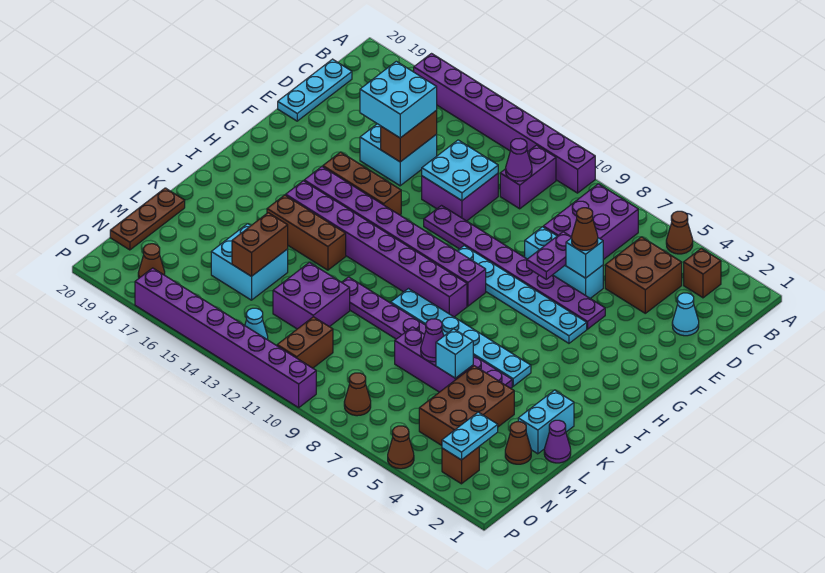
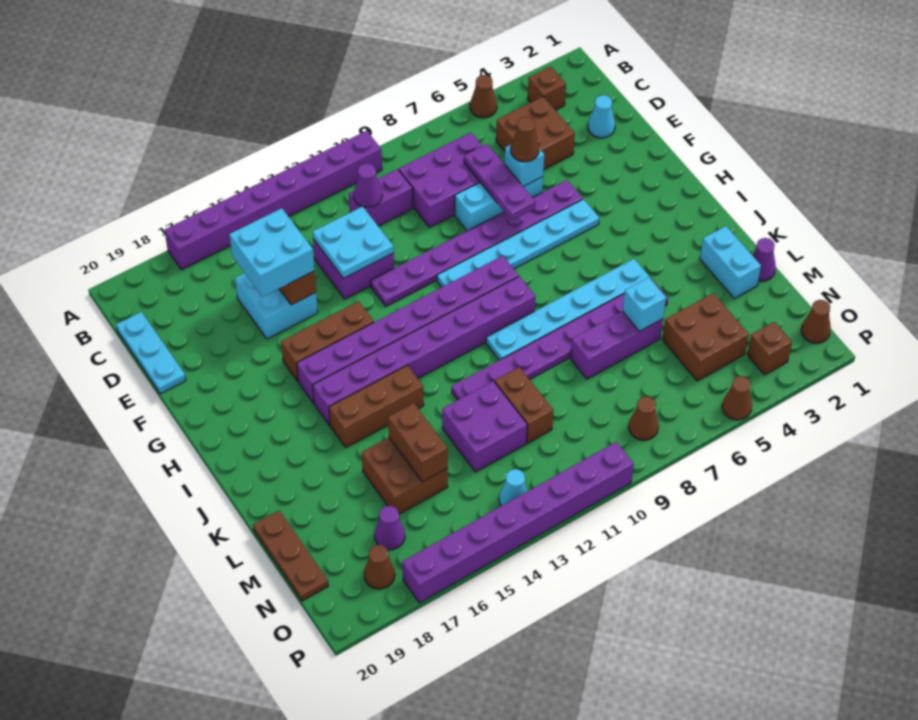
purple 2x3 brick [543,184,638,260] -> purple 2x3 brick turned to [399,132,482,227]
purple 1x2 brick [500,145,556,209] -> purple 1x2 brick turned to [349,169,413,226]
purple 1x2 plate [527,232,572,279] -> purple 1x3 plate [464,144,536,220]
brown 2x3 brick [419,366,514,445] -> brown 2x2 brick [662,293,749,381]
purple 1x1 cone [421,319,444,362] -> purple 1x1 cone moved to [375,506,405,550]
cyan 2x2 brick [211,224,288,300] -> brown 2x2 brick [362,438,448,514]
brown 1x1 cone [505,422,531,464] -> brown 1x1 cone moved to [801,300,831,343]
cyan 1x2 plate [442,412,498,460] -> none
brown 1x2 brick [277,317,333,368] -> brown 1x2 brick moved to [495,367,554,443]

